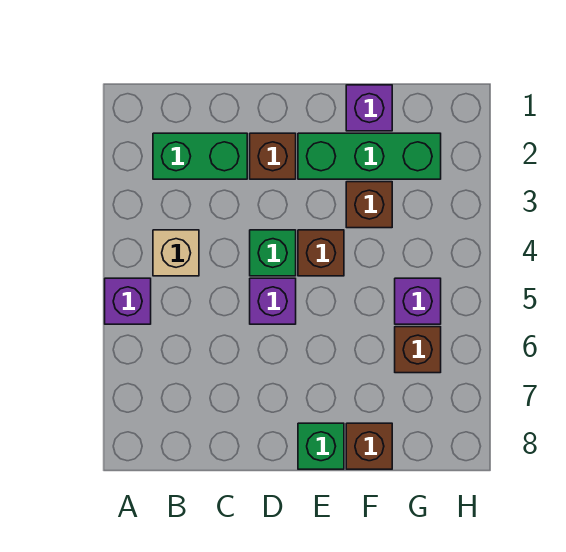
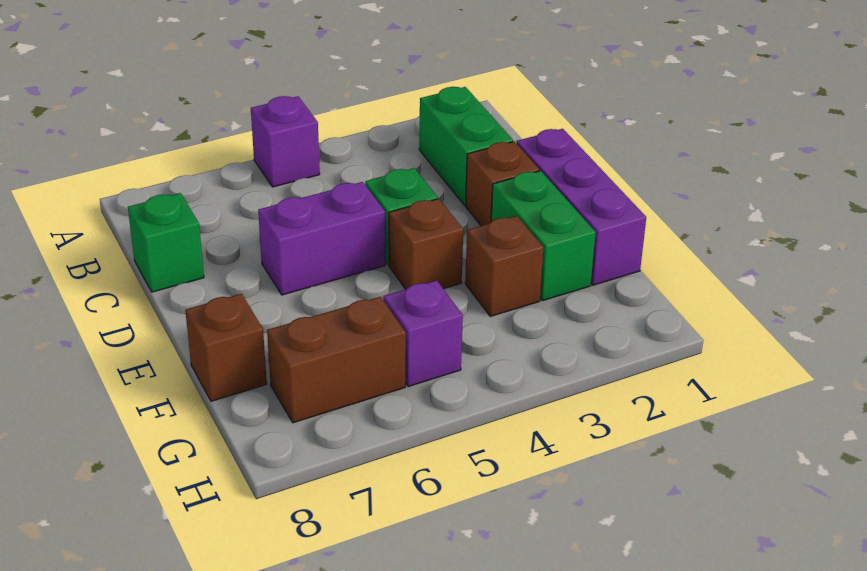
tan 1x1 brick [153,230,199,276] -> none
purple 1x1 brick [250,278,296,324] -> purple 1x2 brick [258,182,385,295]
green 1x3 brick [298,133,441,179] -> green 1x2 brick [491,171,596,301]
green 1x1 brick [298,423,344,469] -> green 1x1 brick moved to [128,193,204,292]
purple 1x1 brick [346,85,392,131] -> purple 1x3 brick [517,129,646,285]
brown 1x1 brick [395,327,441,373] -> brown 1x2 brick [267,297,406,423]

